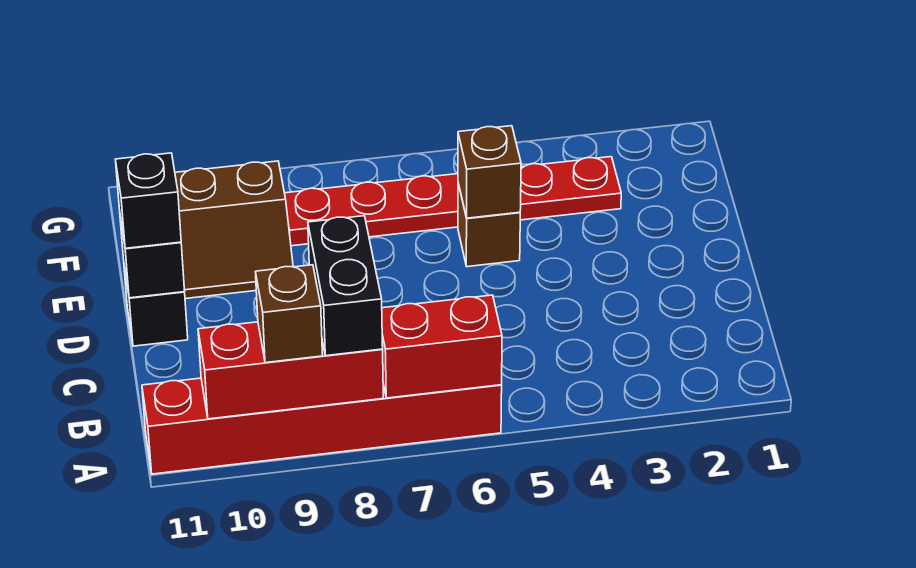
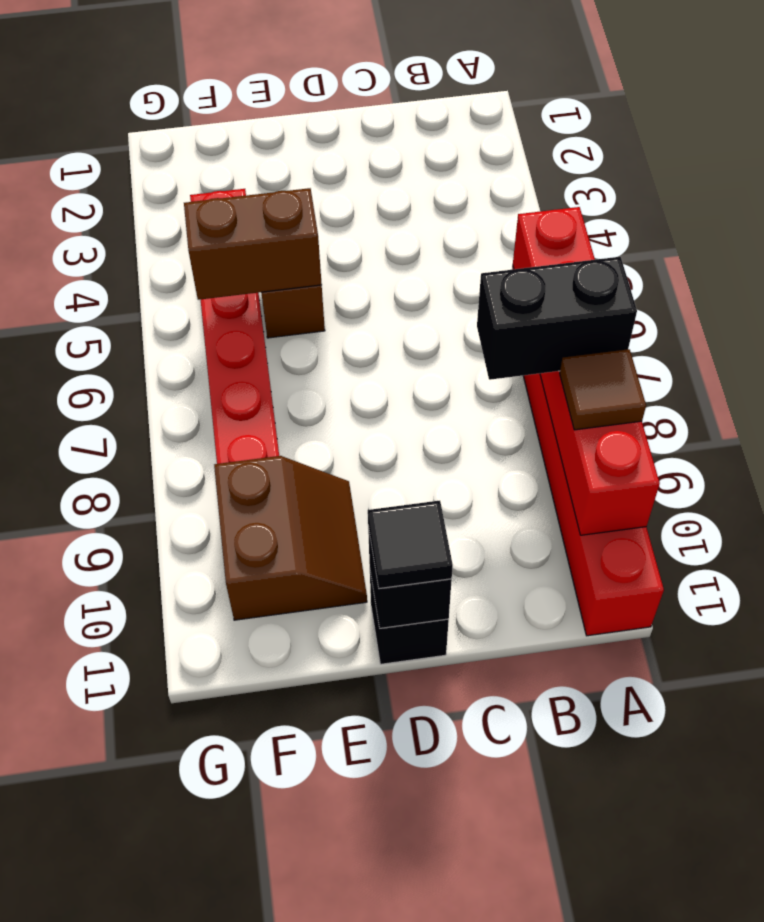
brown 1x1 brick [256,265,322,363] -> brown 1x1 tile [560,349,646,430]
black 1x1 brick [115,153,181,248] -> black 1x1 tile [368,501,453,589]
brown 1x1 brick [458,126,521,218] -> brown 1x2 brick [184,188,322,300]

